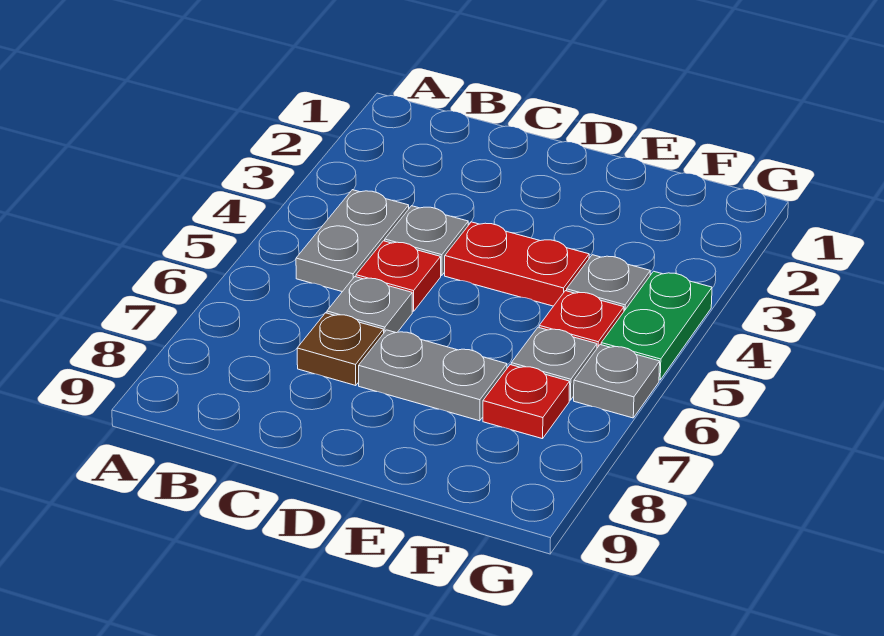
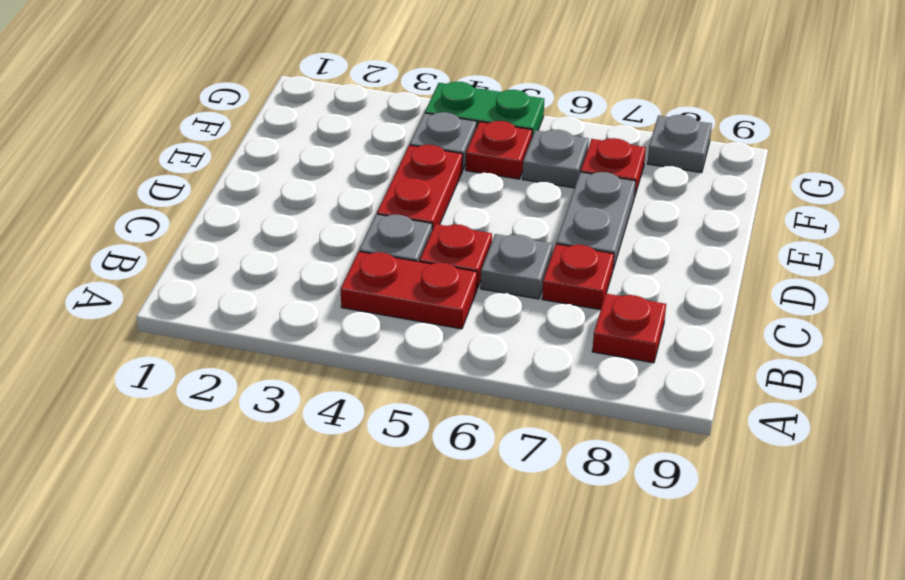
grey 1x2 plate [296,190,409,292] -> red 1x2 plate [341,252,477,329]
none -> red 1x1 plate [592,294,666,363]
brown 1x1 plate [297,313,384,386] -> red 1x1 plate [542,244,614,310]
grey 1x1 plate [574,345,660,418] -> grey 1x1 plate moved to [647,115,712,173]

